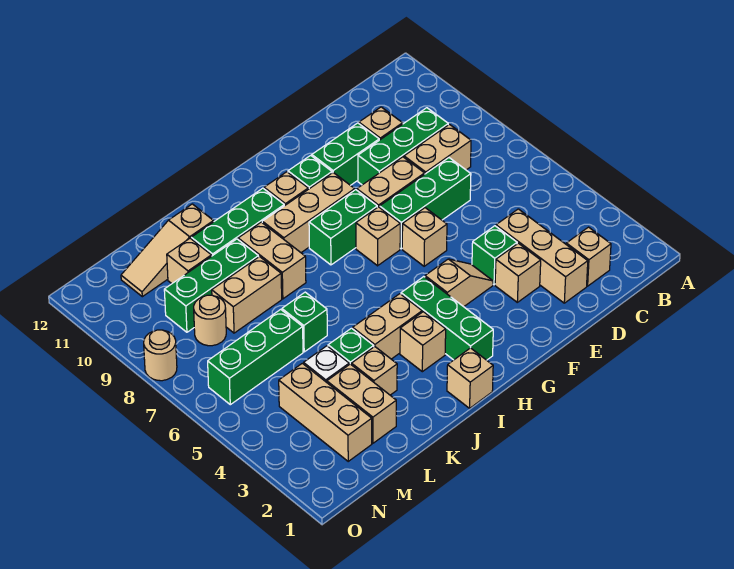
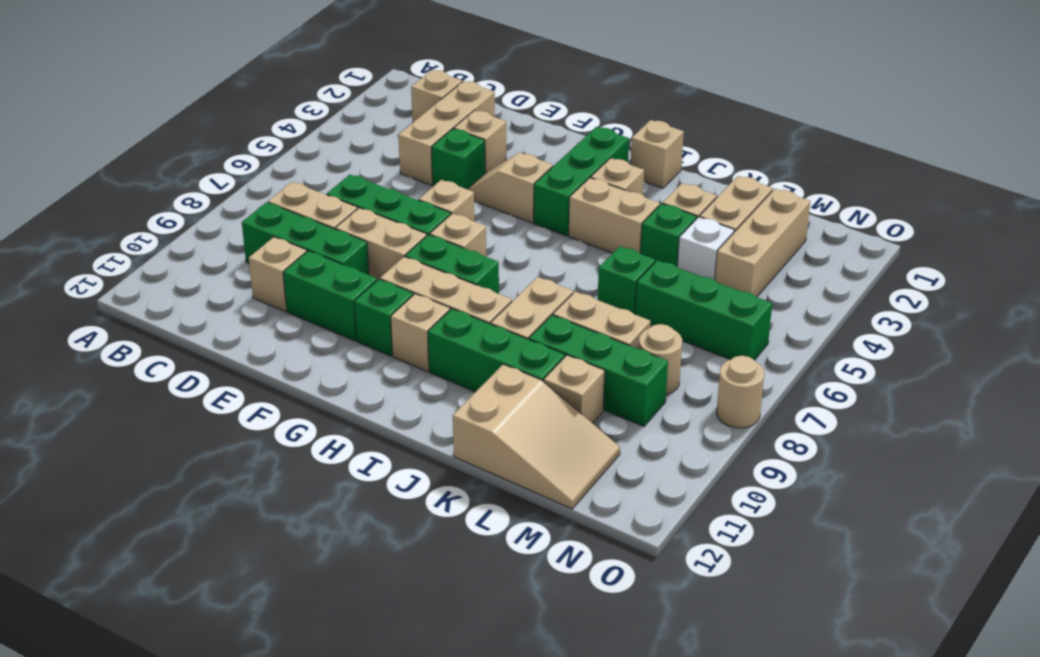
tan 1x3 slope [121,204,214,297] -> tan 2x3 slope [453,364,620,509]

